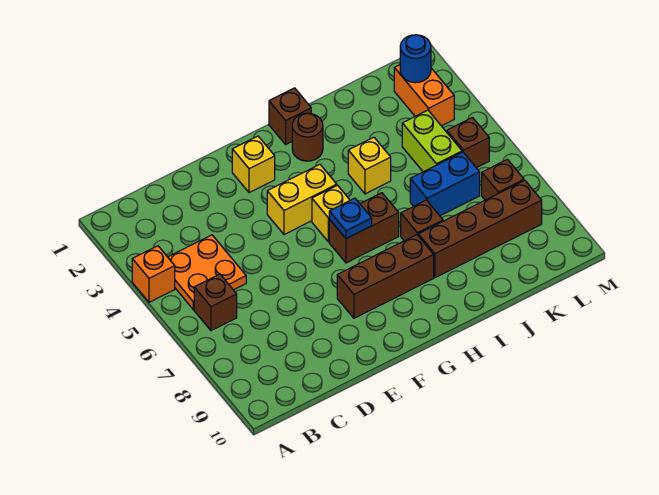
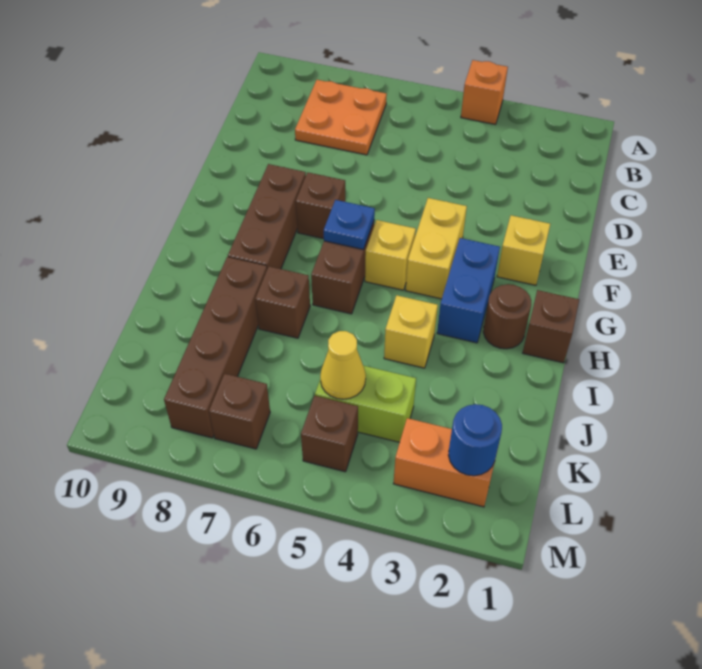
orange 2x2 plate [168,235,246,310] -> orange 2x2 plate moved to [295,80,387,155]
brown 1x1 brick [194,274,237,331] -> brown 1x1 brick moved to [296,173,345,239]
blue 1x2 brick [410,152,480,216] -> blue 1x2 brick moved to [437,238,500,343]
none -> yellow 1x1 cone [320,331,366,399]

